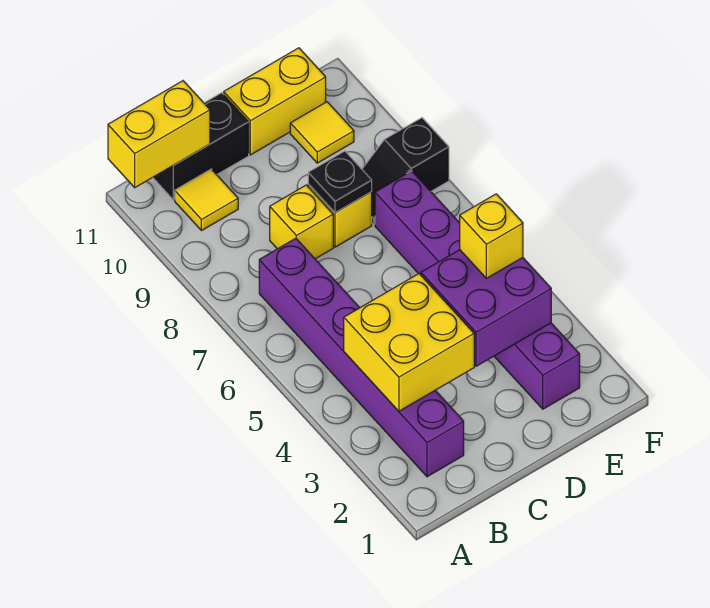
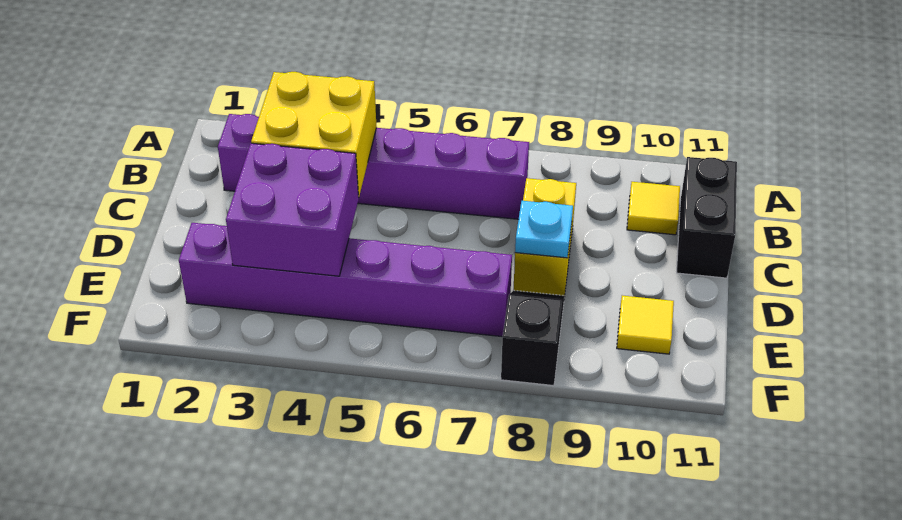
yellow 1x2 brick [108,81,210,188] -> none
black 1x1 plate [308,151,372,213] -> cyan 1x1 plate [515,201,573,258]
yellow 1x2 brick [224,48,326,155] -> none
yellow 1x1 brick [460,194,523,278] -> none

